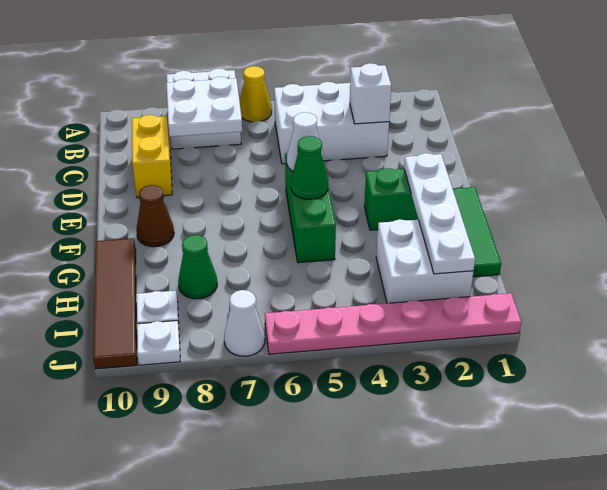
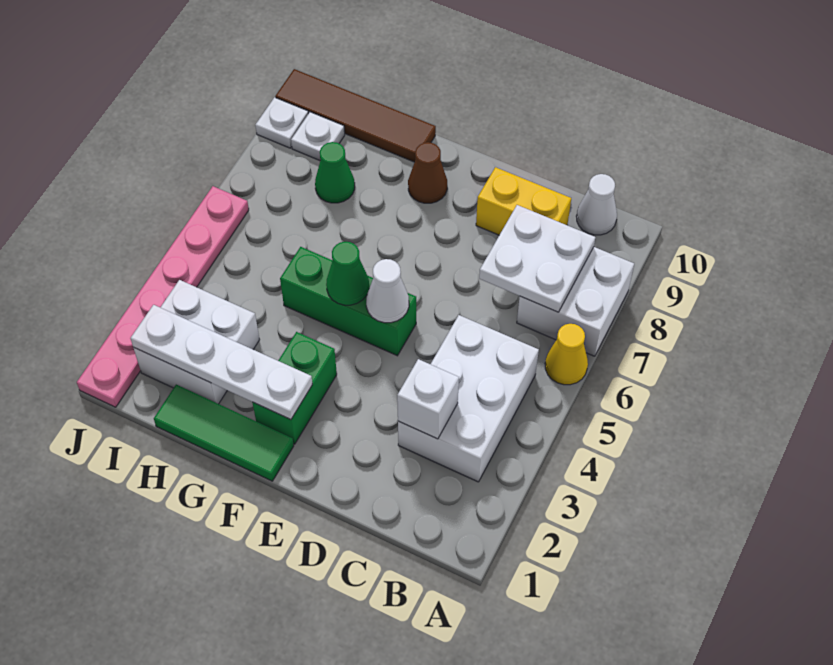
white 1x1 cone [224,290,265,356] -> white 1x1 cone moved to [576,174,617,235]

